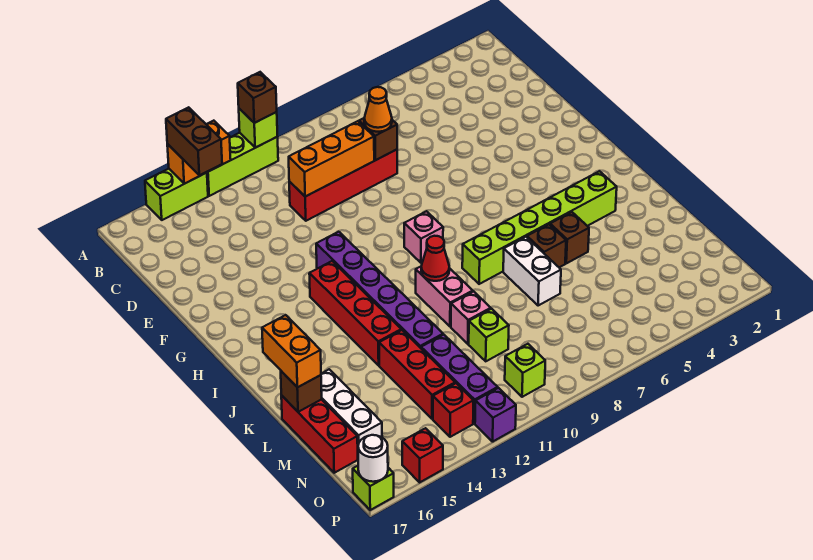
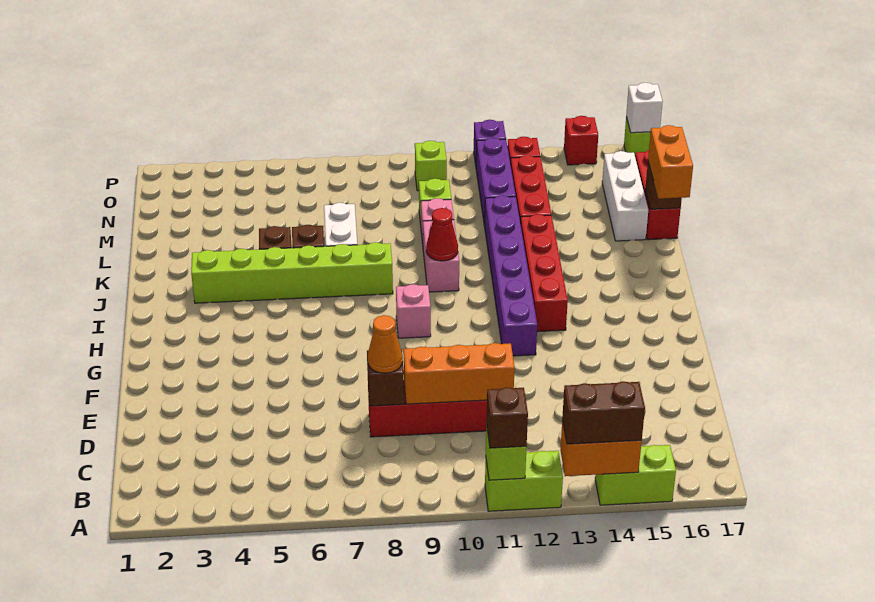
lime 1x3 brick [207,133,278,196] -> lime 1x2 brick [485,451,563,511]
brown 1x2 brick [166,107,222,175] -> brown 1x2 brick turned to [562,381,645,444]
white 1x1 round brick [358,435,388,482] -> white 1x1 brick [626,83,663,133]

